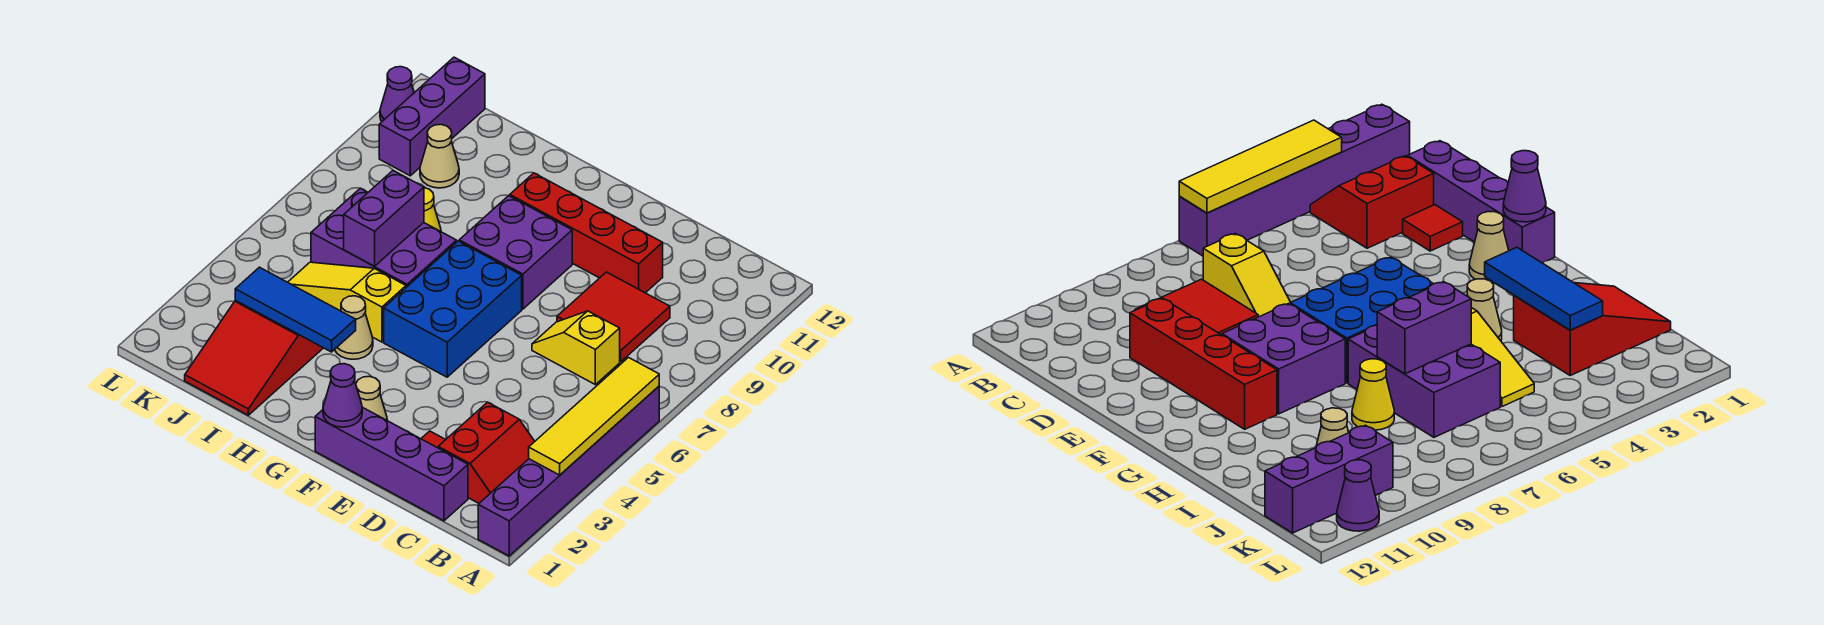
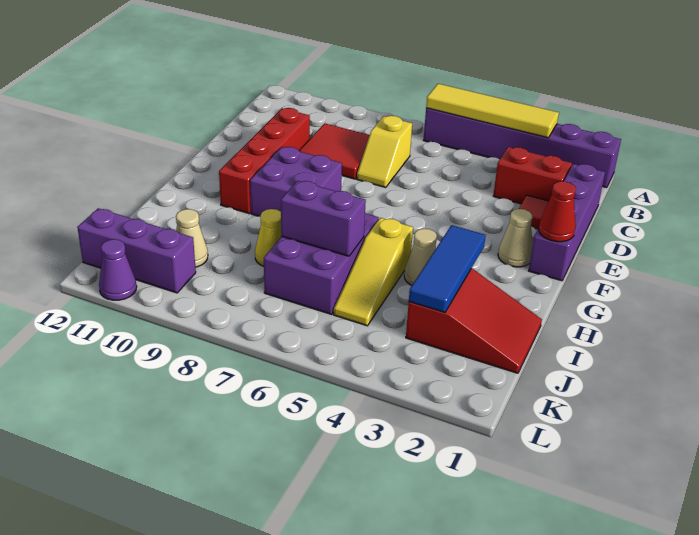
purple 1x1 cone [323,364,362,427] -> red 1x1 cone [539,181,576,242]
blue 2x3 brick [384,241,522,377] -> none

